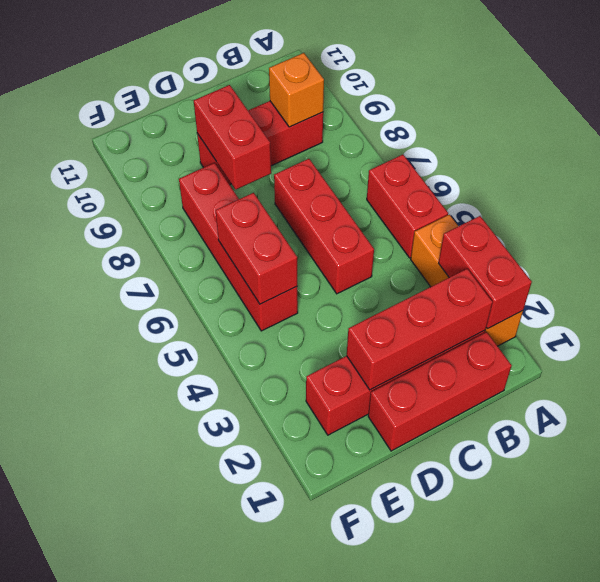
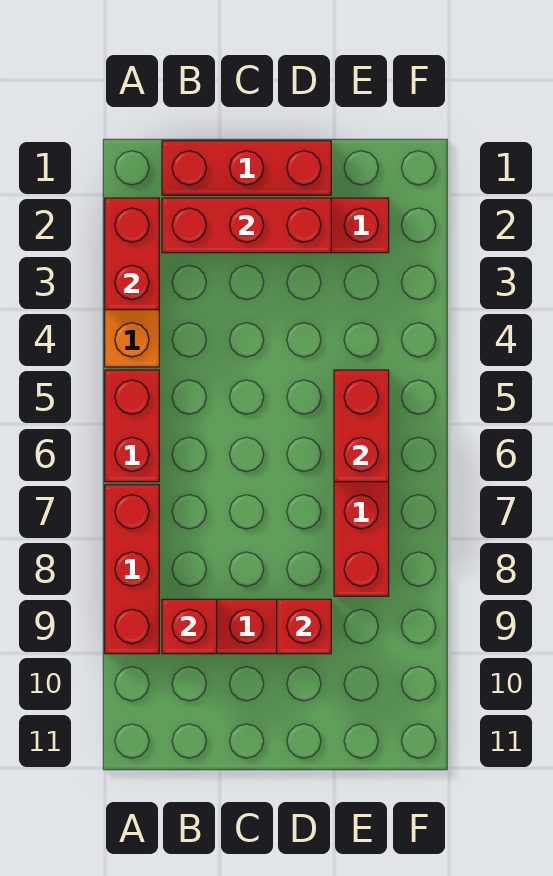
orange 1x1 brick [269,53,324,127] -> red 1x1 brick [162,599,217,654]
red 1x3 brick [274,159,374,294] -> red 1x3 brick moved to [105,485,159,654]
red 1x2 brick [194,85,271,190] -> red 1x1 brick [277,599,331,654]

